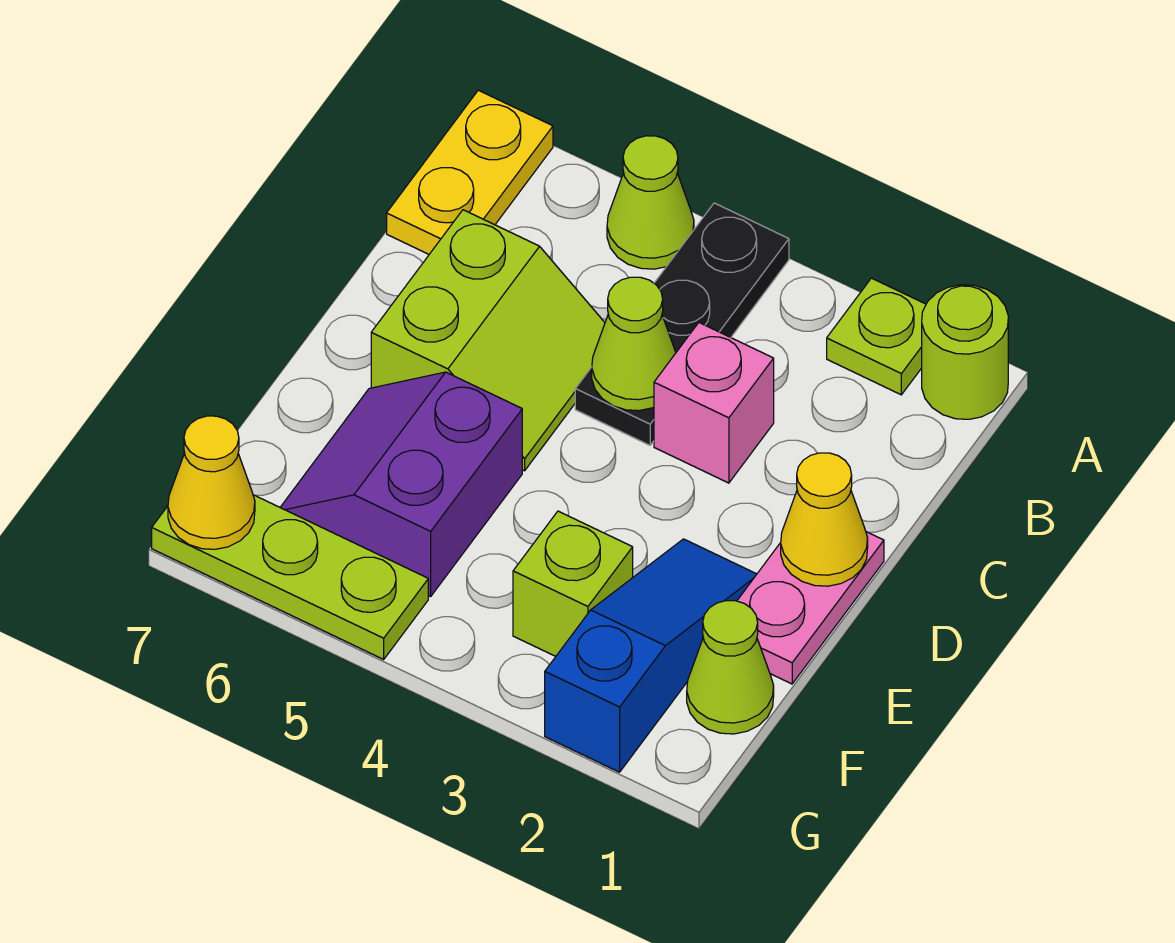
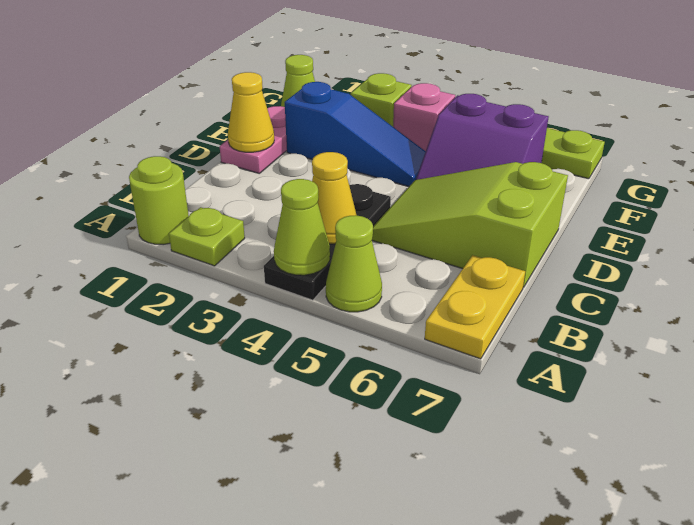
pink 1x1 brick [654,323,774,483] -> pink 1x1 brick moved to [393,83,455,151]
lime 1x1 cone [592,277,676,411] -> lime 1x1 cone moved to [274,179,330,275]
lime 2x2 slope [371,210,605,471] -> lime 2x3 slope [372,162,568,287]
blue 1x3 slope [545,539,757,772] -> blue 1x3 slope turned to [285,82,426,187]
purple 2x2 slope [280,372,522,597] -> purple 2x2 slope turned to [416,94,549,180]
yellow 1x1 cone [168,416,255,549] -> yellow 1x1 cone moved to [312,152,356,244]

